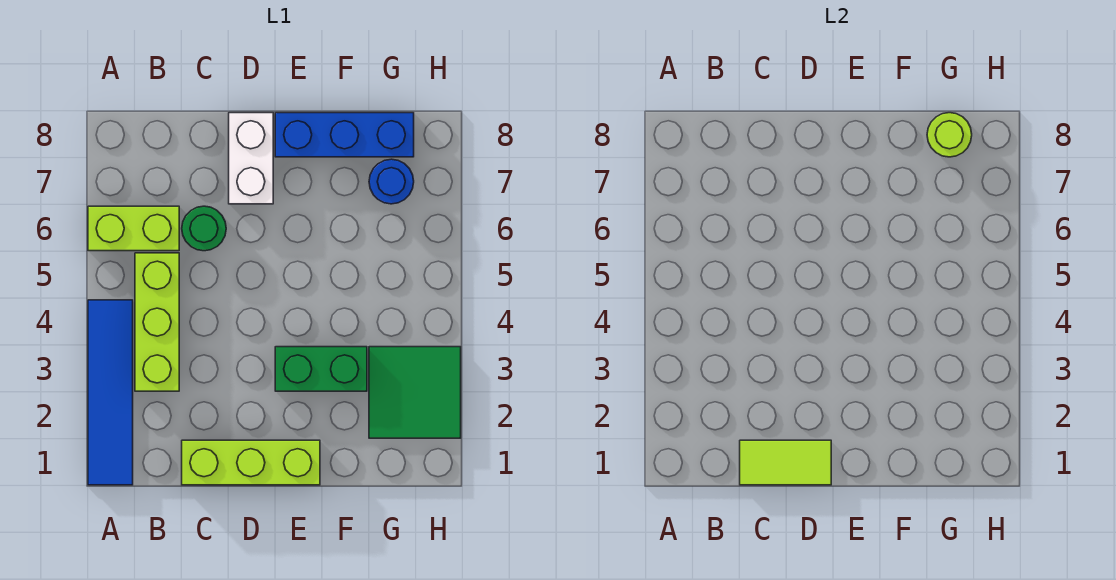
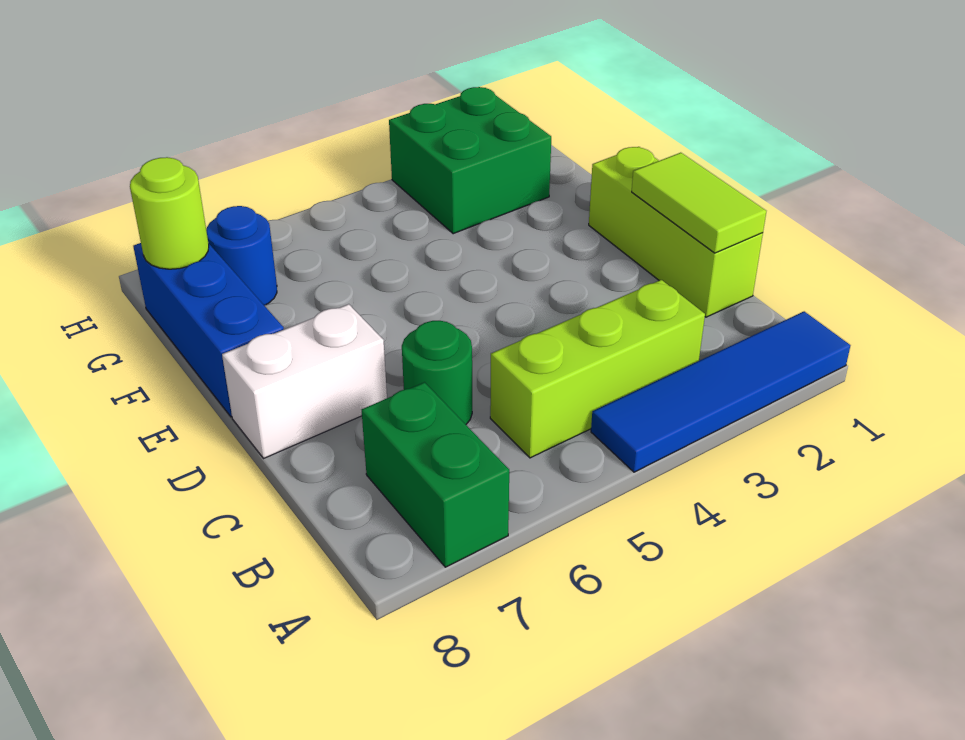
lime 1x2 brick [88,206,179,251] -> none
green 1x2 brick [275,347,367,391] -> green 1x2 brick moved to [362,382,509,567]
green 2x2 tile [369,347,461,438] -> green 2x2 brick [389,87,551,234]

